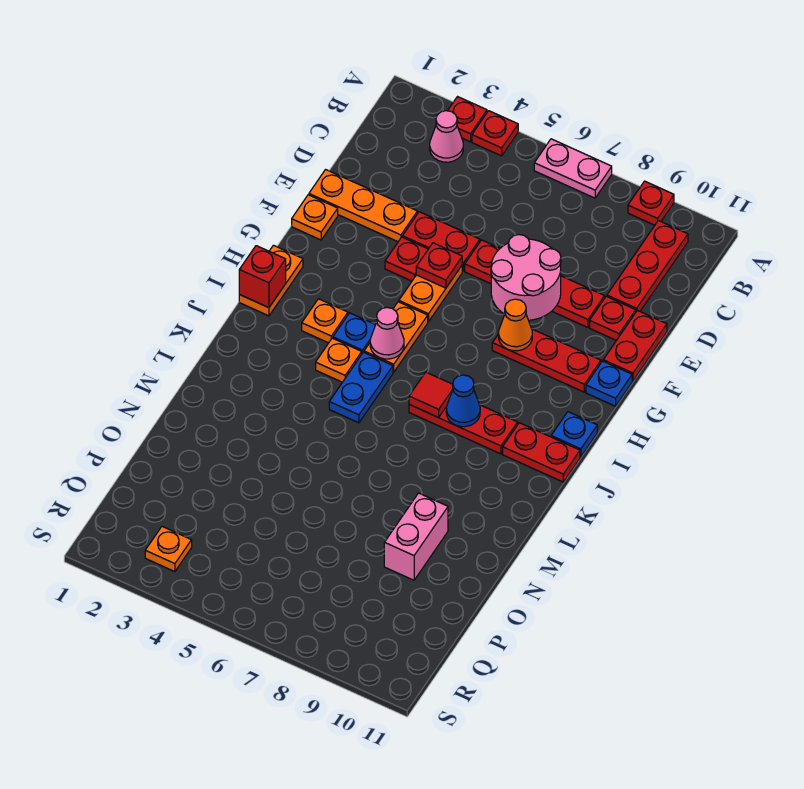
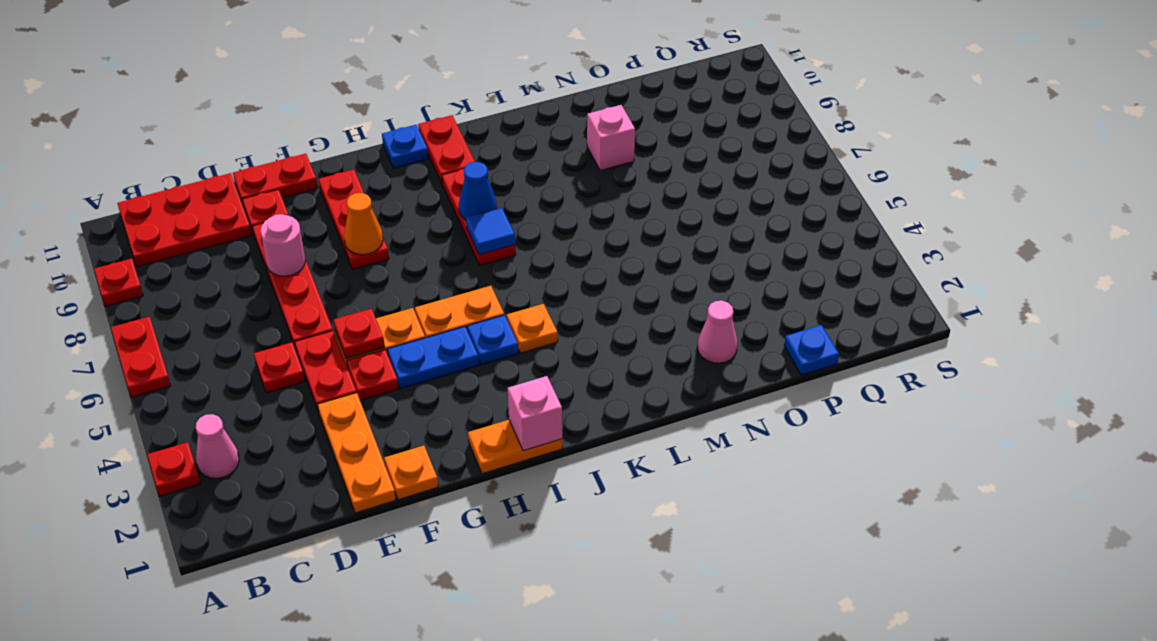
red 1x1 plate [472,111,518,156] -> red 1x1 plate moved to [254,342,305,393]
pink 1x2 plate [534,139,612,198] -> red 1x2 plate [111,316,171,397]
red 1x3 plate [607,221,688,311] -> red 2x3 plate [117,173,252,267]
pink 2x2 round brick [491,235,561,320] -> pink 1x1 round brick [260,214,305,276]
blue 1x1 plate [586,361,632,406] -> blue 1x1 plate moved to [784,325,839,375]
red 1x1 brick [239,246,286,308] -> pink 1x1 brick [508,376,562,451]
orange 1x1 plate [302,299,348,343] -> none
pink 1x1 cone [370,308,404,359] -> pink 1x1 cone moved to [698,301,738,363]
blue 1x2 plate [329,352,393,423] -> blue 1x2 plate moved to [388,327,479,388]
red 1x1 tile [409,372,453,417] -> blue 1x1 tile [466,208,515,255]
pink 1x2 brick [384,493,448,580] -> pink 1x1 brick [587,105,635,171]
orange 1x1 plate [145,527,192,572] -> none

